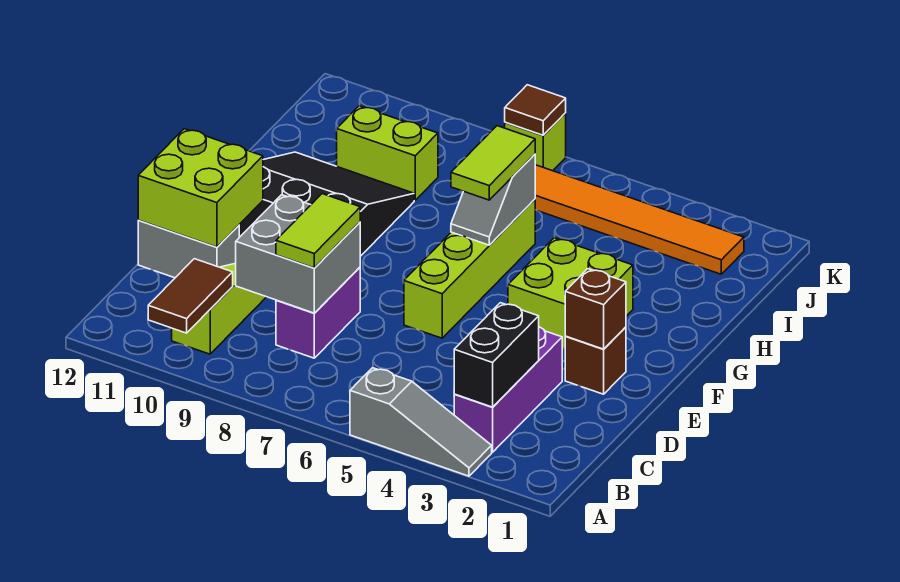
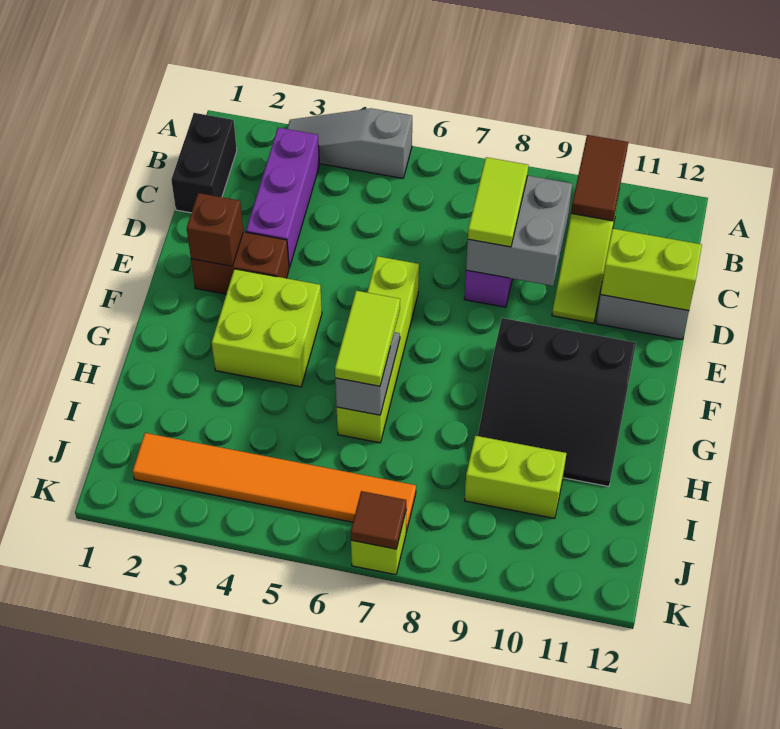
black 1x2 brick [454,303,539,407] -> black 1x2 brick moved to [171,113,237,213]
lime 2x2 brick [138,129,263,247] -> lime 1x2 brick [601,229,702,311]
brown 1x1 brick [565,327,626,394] -> brown 1x2 brick [191,232,289,294]

